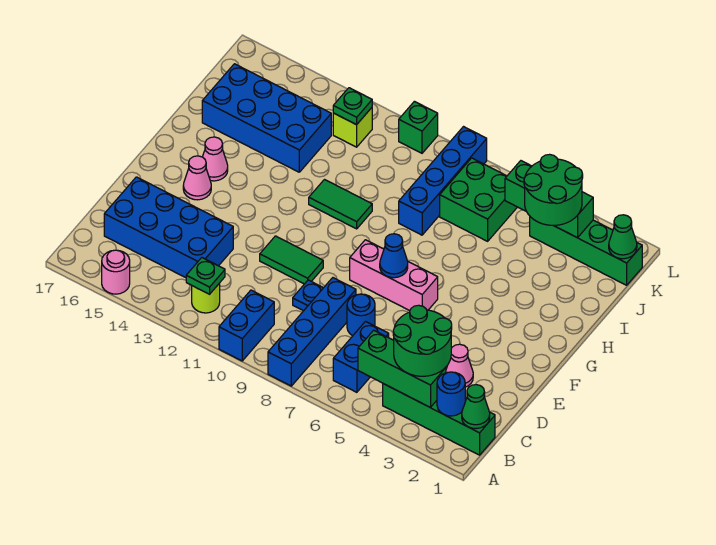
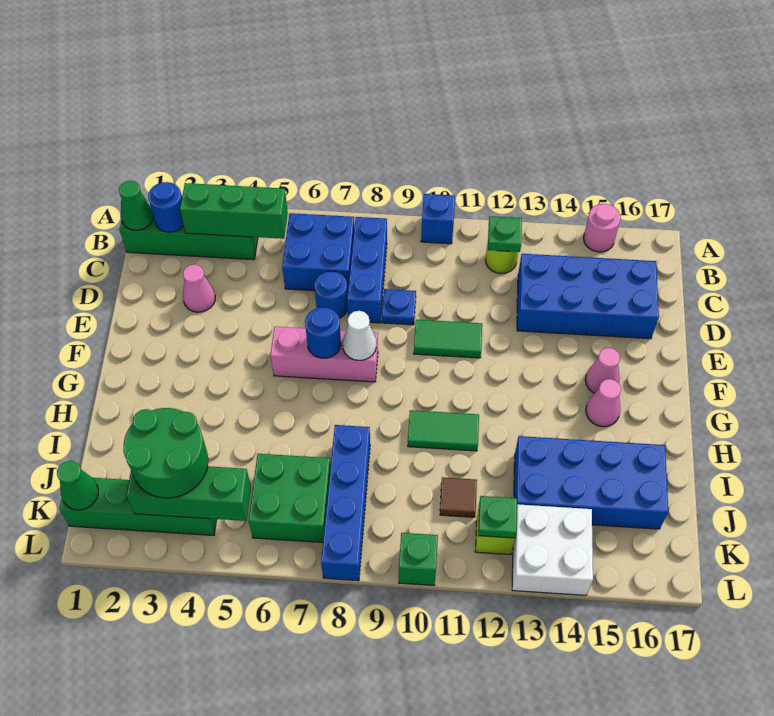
blue 1x4 brick [268,278,356,386] -> blue 1x3 brick [347,217,387,323]
blue 1x2 brick [219,290,274,361] -> blue 1x1 brick [421,194,455,244]
green 2x2 round brick [393,305,452,376] -> none
blue 1x2 brick [333,322,389,392] -> blue 2x2 brick [282,213,354,293]
blue 1x1 cone [380,234,408,278] -> blue 1x1 round brick [305,307,341,358]
none -> white 1x1 cone [343,311,376,360]
none -> brown 1x1 tile [440,477,477,517]
none -> white 2x2 brick [512,504,593,595]

